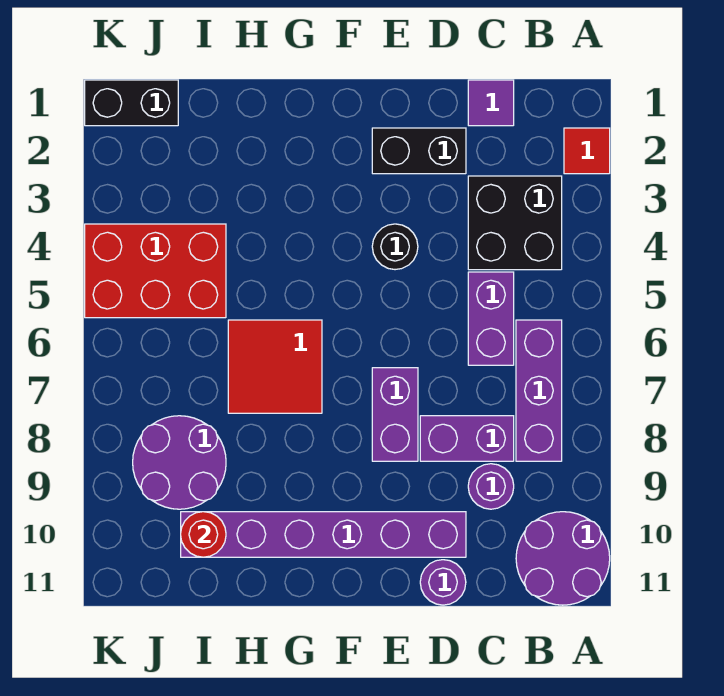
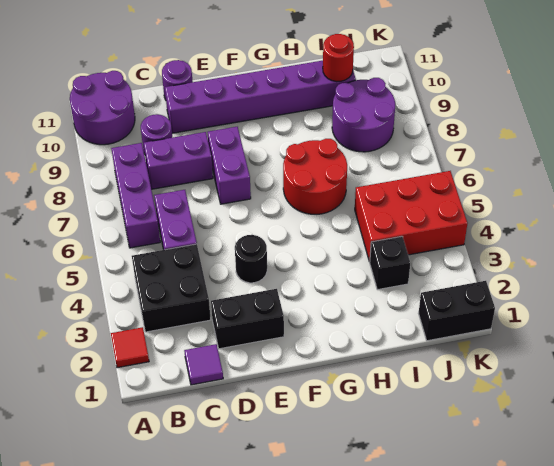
red 2x2 tile [228,320,322,413] -> red 2x2 round brick [283,139,347,214]
none -> black 1x1 brick [370,236,410,290]

